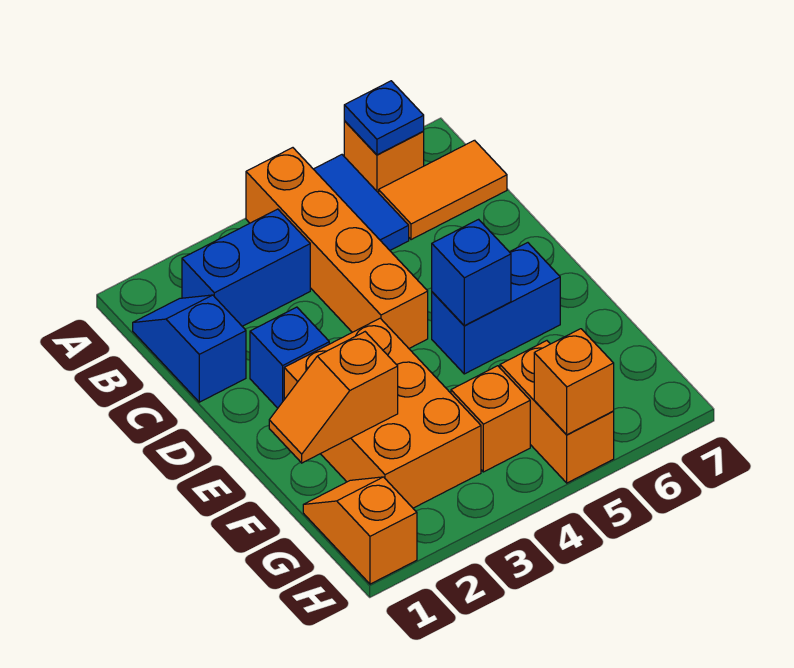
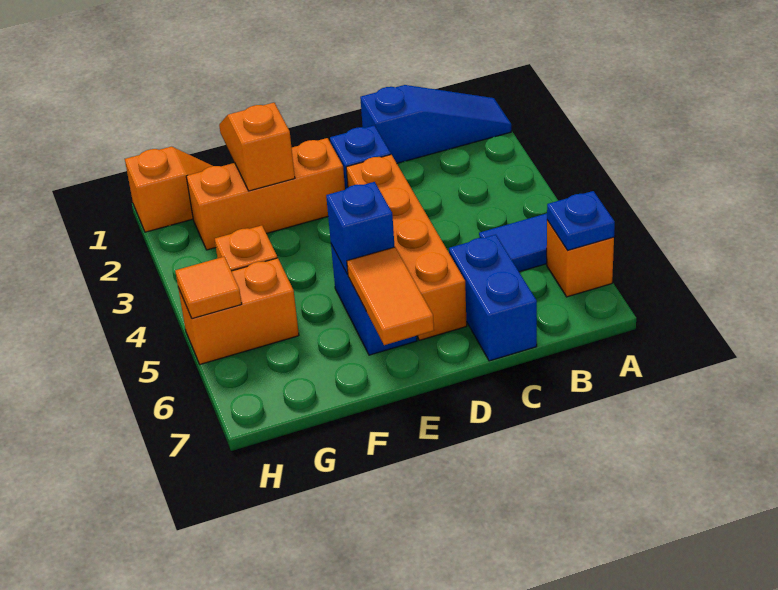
orange 1x4 brick [246,148,428,348] -> orange 1x4 brick turned to [346,155,467,340]
blue 1x2 slope [133,295,246,402] -> blue 1x3 slope [360,85,511,163]
blue 1x2 brick [182,209,310,326] -> blue 1x2 brick moved to [449,235,537,361]
orange 1x2 tile [379,140,507,240] -> orange 1x2 tile moved to [347,247,434,345]
orange 2x3 brick [284,318,481,508] -> orange 1x3 brick [186,138,345,250]
orange 1x1 brick [534,329,614,435] -> orange 1x1 tile [175,257,242,319]

